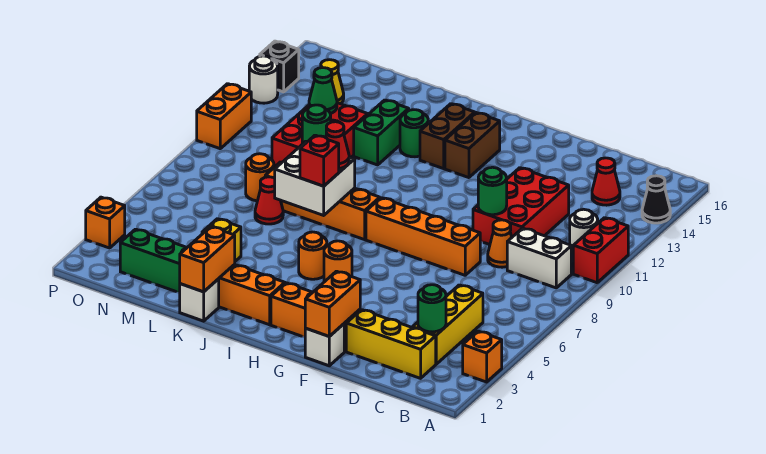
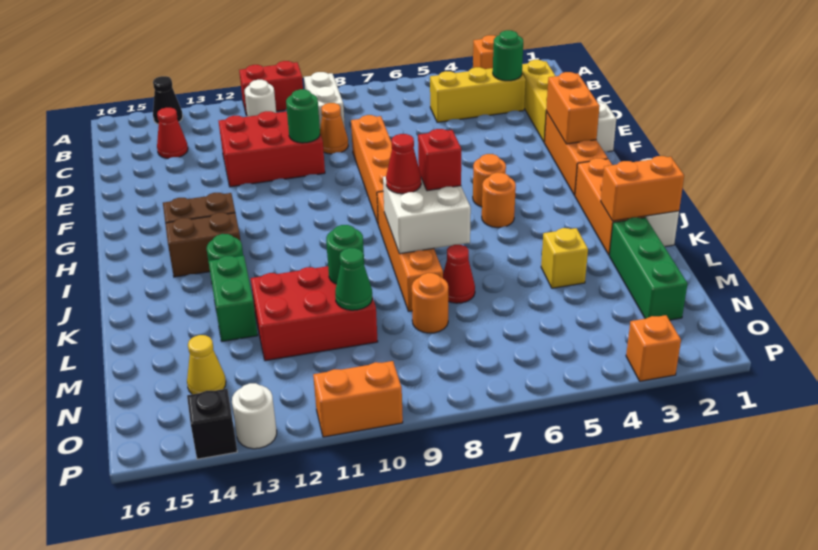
orange 1x2 brick [305,271,360,336] -> orange 1x2 brick turned to [546,72,600,144]
green 1x2 brick [354,100,409,165] -> green 1x2 brick turned to [209,256,258,341]
green 1x1 cone [309,68,337,114] -> green 1x1 cone moved to [335,248,372,310]

